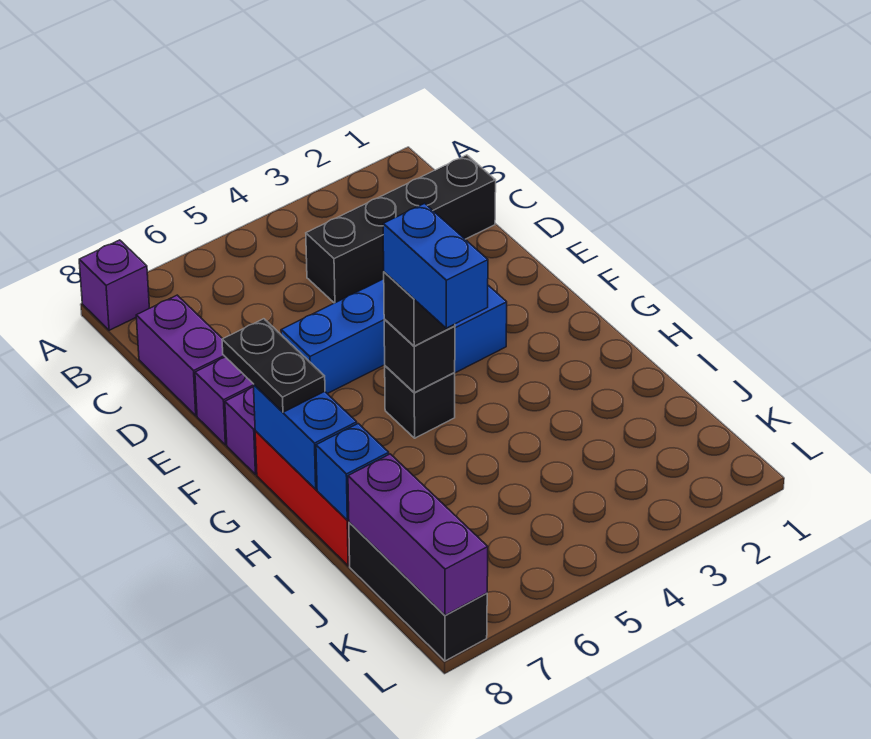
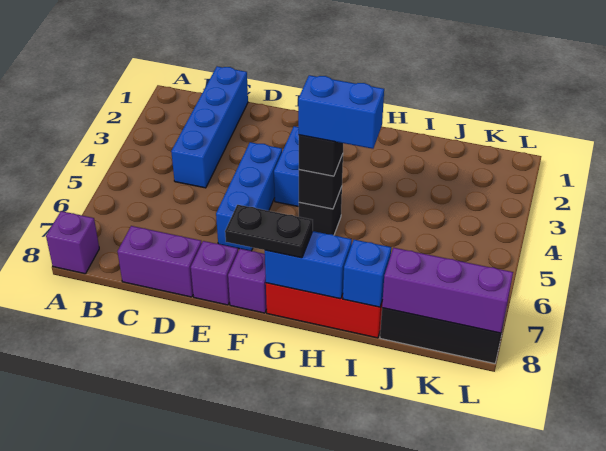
black 1x4 brick [306,155,496,303] -> blue 1x4 brick [171,66,248,188]

